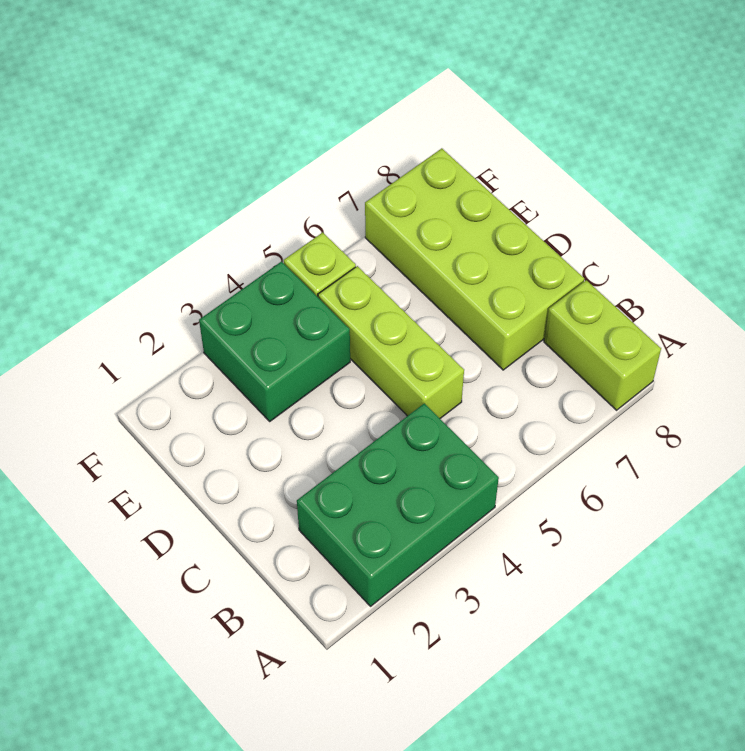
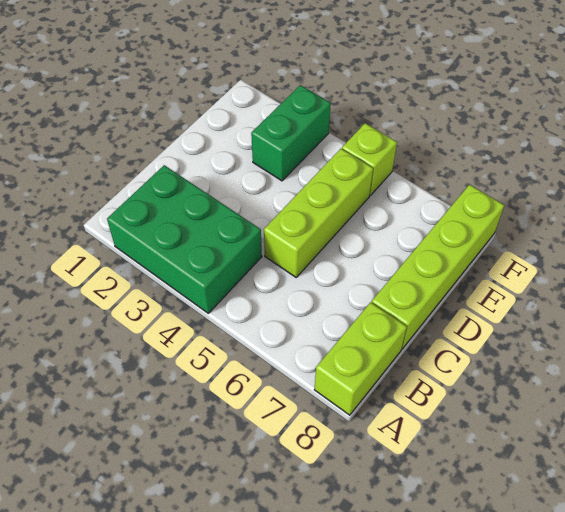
lime 2x4 brick [365,148,584,370] -> lime 1x4 brick [372,185,504,349]
green 2x2 brick [199,262,350,421] -> green 1x2 brick [251,85,331,181]

